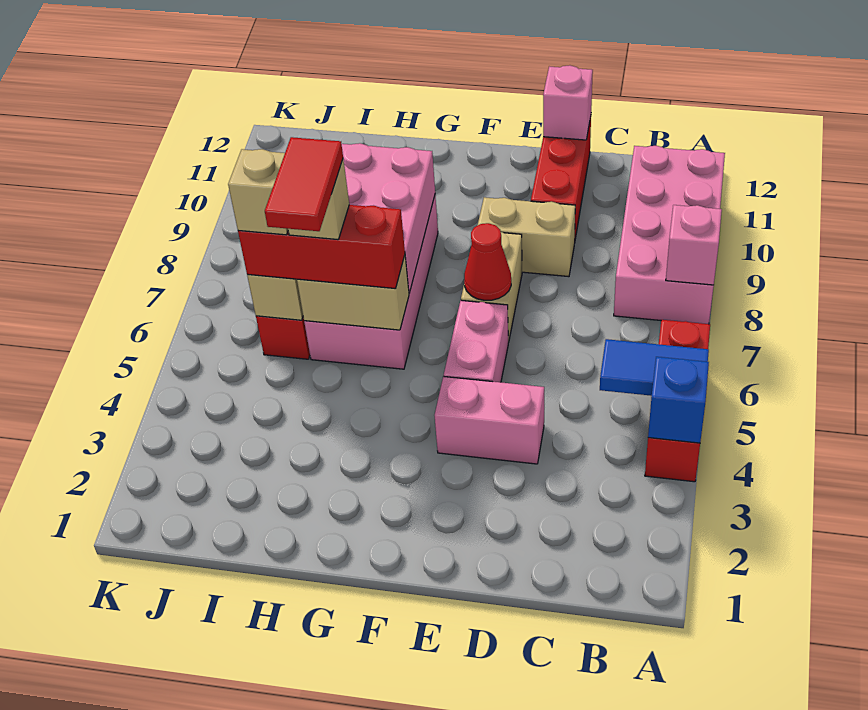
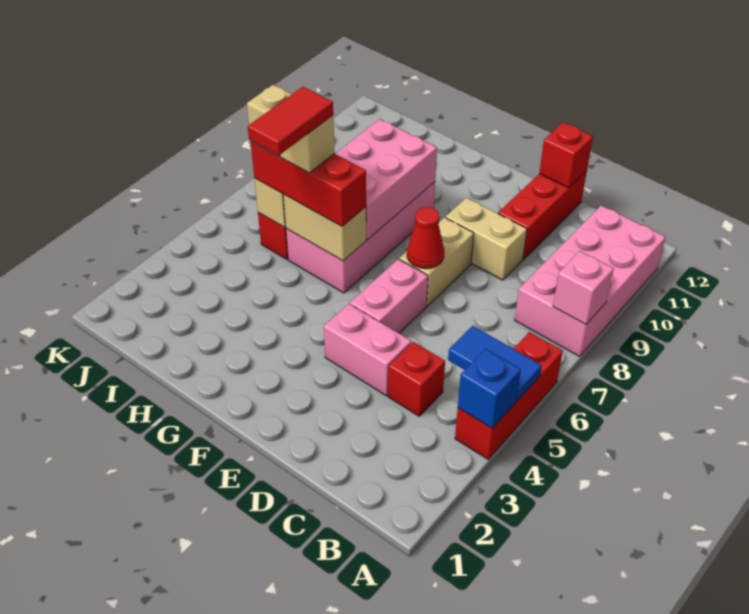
none -> red 1x1 brick [388,342,445,416]
pink 1x1 brick [543,65,593,140] -> red 1x1 brick [539,123,593,188]

